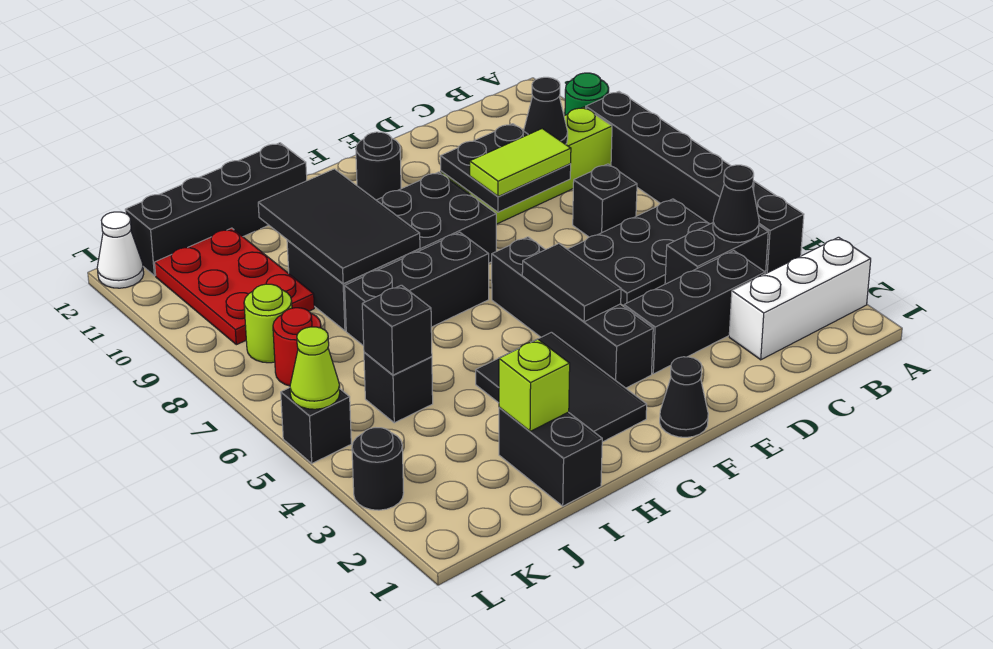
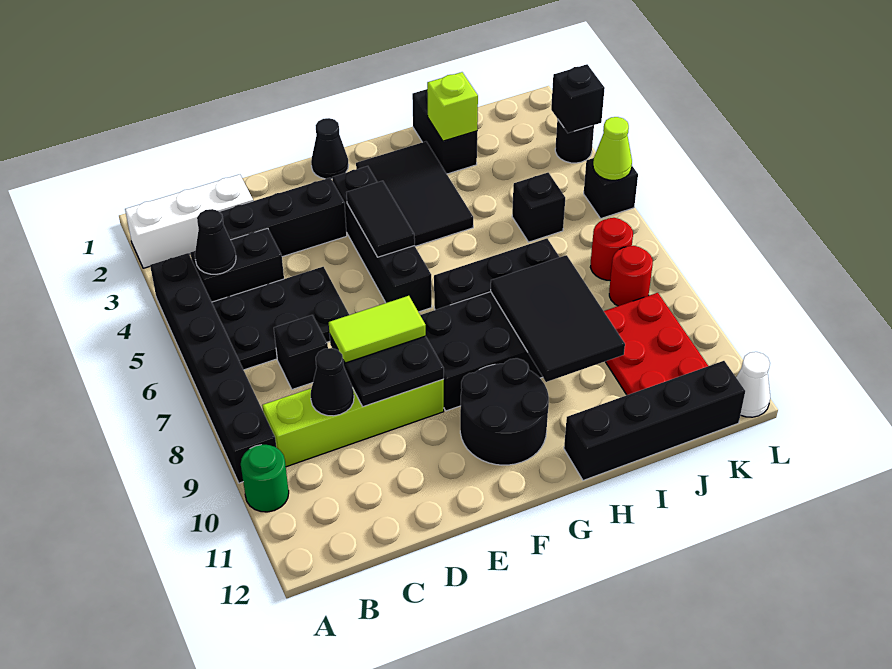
black 1x1 round brick [356,132,401,200] -> black 2x2 round brick [460,358,549,465]
black 1x1 brick [362,285,432,375] -> black 1x1 brick moved to [551,64,605,133]
lime 1x1 round brick [244,284,292,363] -> red 1x1 round brick [609,246,653,306]

